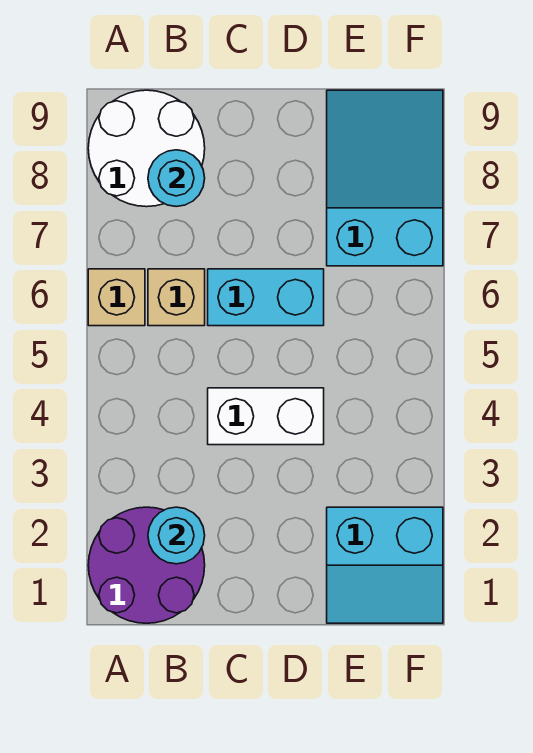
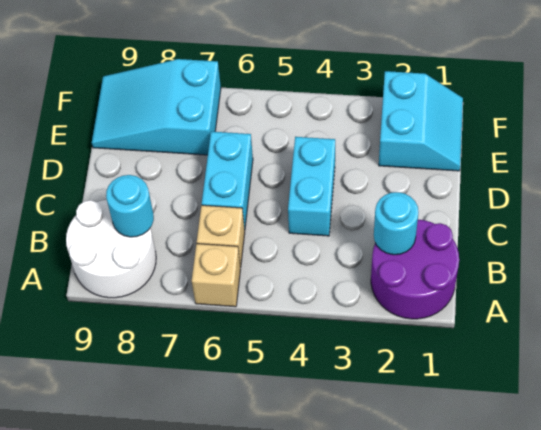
white 1x2 brick [208,388,324,445] -> cyan 1x2 brick [288,137,335,236]

